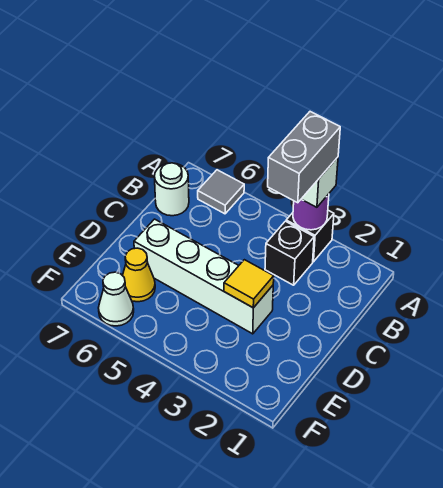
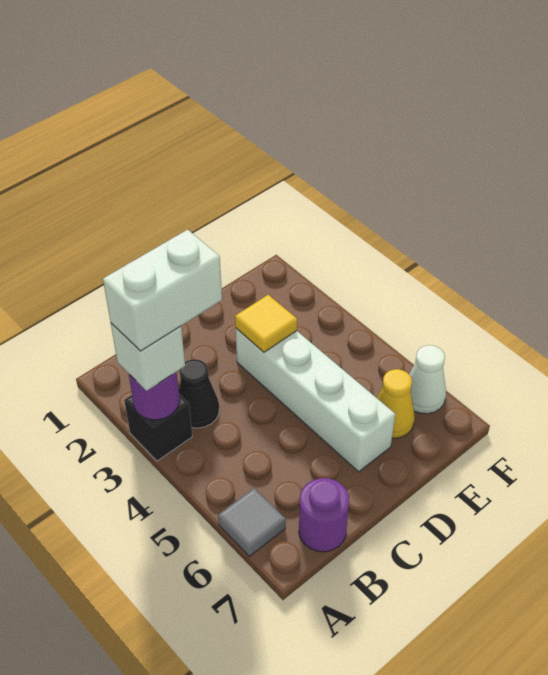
grey 1x2 brick [268,112,340,203] -> white 1x2 brick [103,230,222,351]
black 1x1 brick [265,221,314,285] -> black 1x1 cone [179,359,219,428]
white 1x1 round brick [154,163,189,216] -> purple 1x1 round brick [299,478,349,552]

